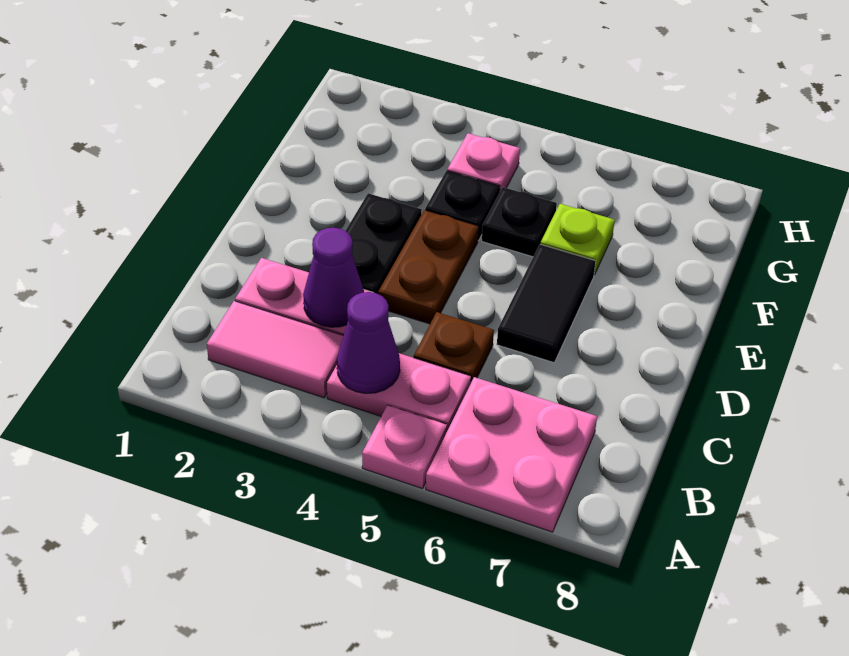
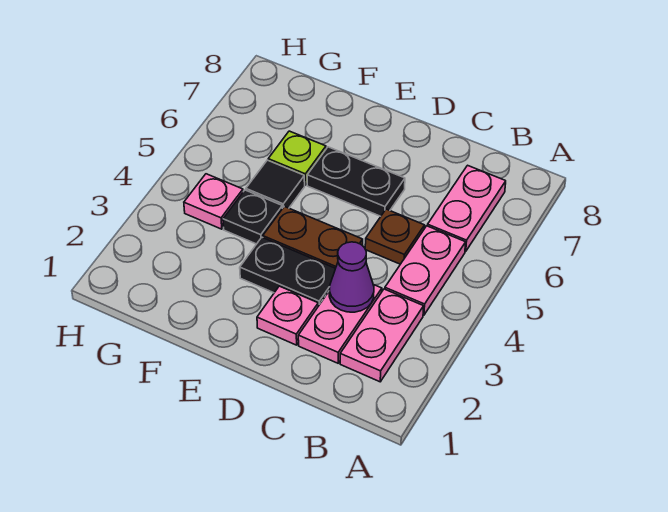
pink 1x1 plate [362,405,447,489] -> pink 1x1 plate moved to [257,286,318,345]
pink 2x2 plate [426,377,597,532] -> pink 1x2 plate [427,165,506,251]
pink 1x2 tile [207,301,343,398] -> pink 1x2 plate [340,289,424,382]
purple 1x1 cone [337,292,400,393] -> none
black 1x2 tile [497,244,596,363] -> black 1x2 plate [307,147,405,216]
black 1x1 plate [482,187,557,257] -> black 1x1 tile [246,160,305,209]

